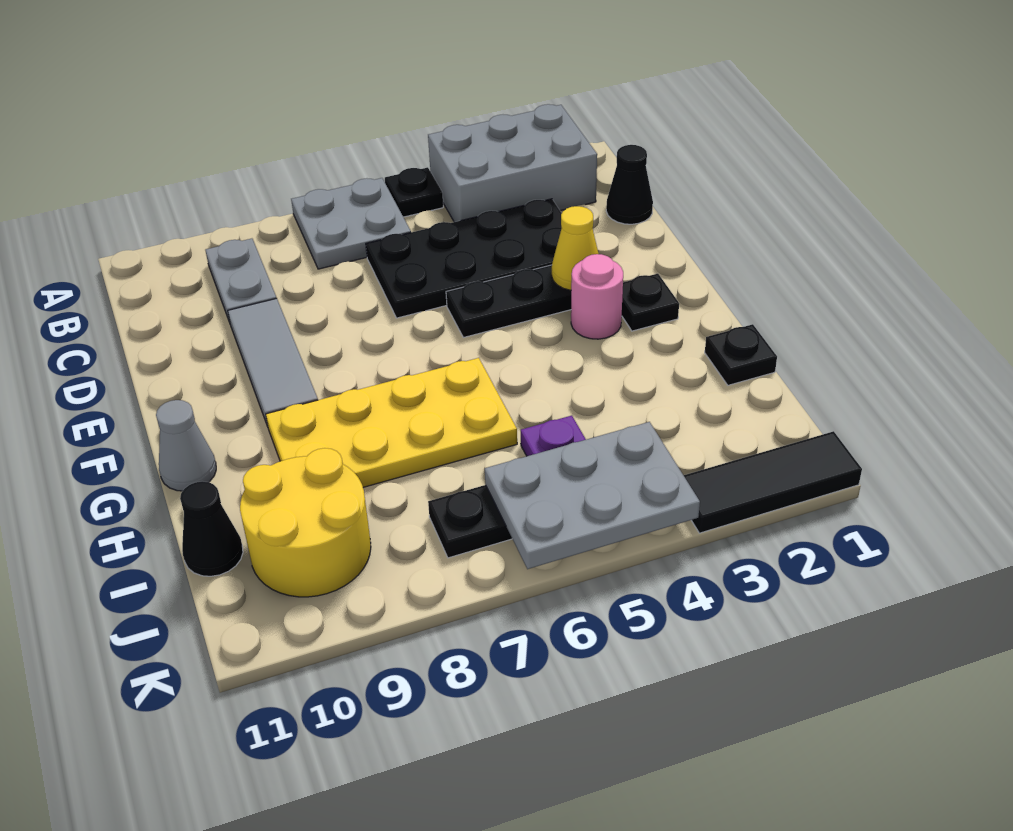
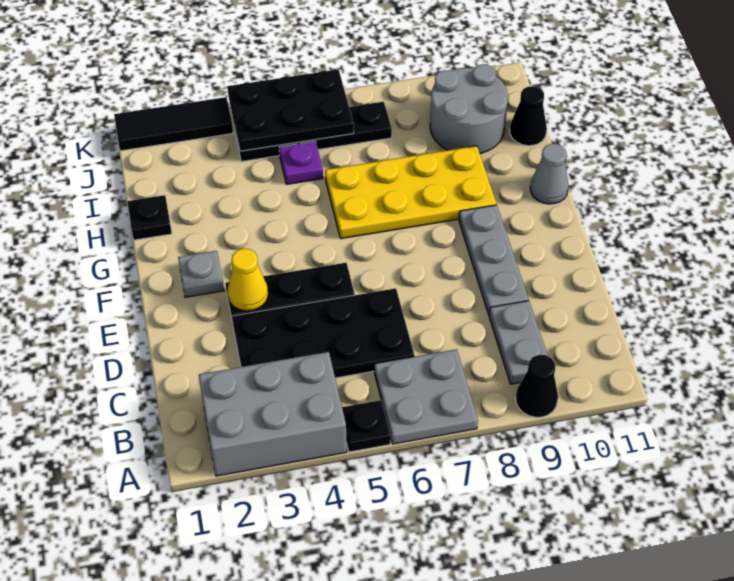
black 1x1 cone [606,145,653,224] -> black 1x1 cone moved to [516,355,558,417]
grey 1x3 tile [228,298,318,426] -> grey 1x3 plate [459,205,529,315]
black 1x1 plate [622,274,679,331] -> grey 1x1 plate [178,251,224,297]
pink 1x1 round brick [571,254,623,339] -> none
yellow 2x2 round brick [240,448,371,597] -> grey 2x2 round brick [430,64,508,153]
grey 2x3 plate [485,422,700,569] -> black 2x3 plate [227,69,354,151]

